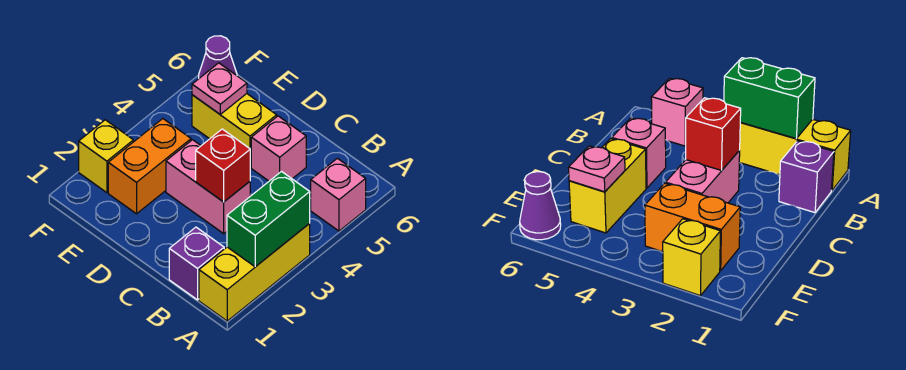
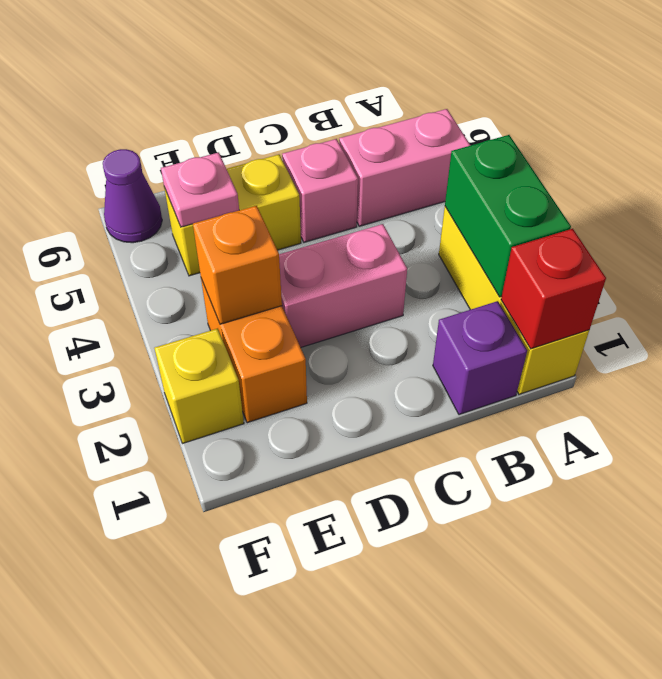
pink 1x1 brick [311,158,366,231] -> pink 1x2 brick [339,109,471,226]
red 1x1 brick [196,129,250,202] -> red 1x1 brick moved to [501,229,606,349]
none -> orange 1x1 brick [193,206,282,324]

